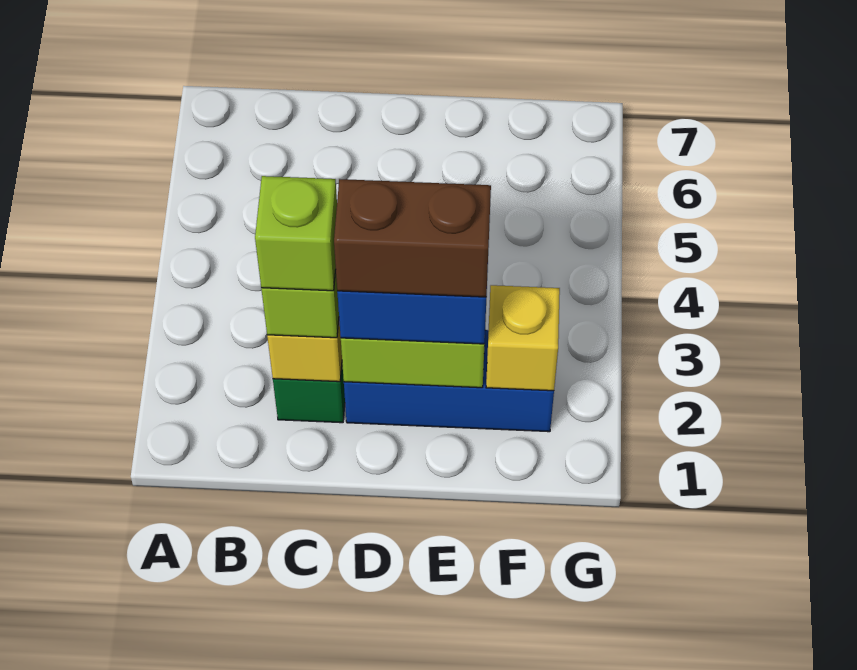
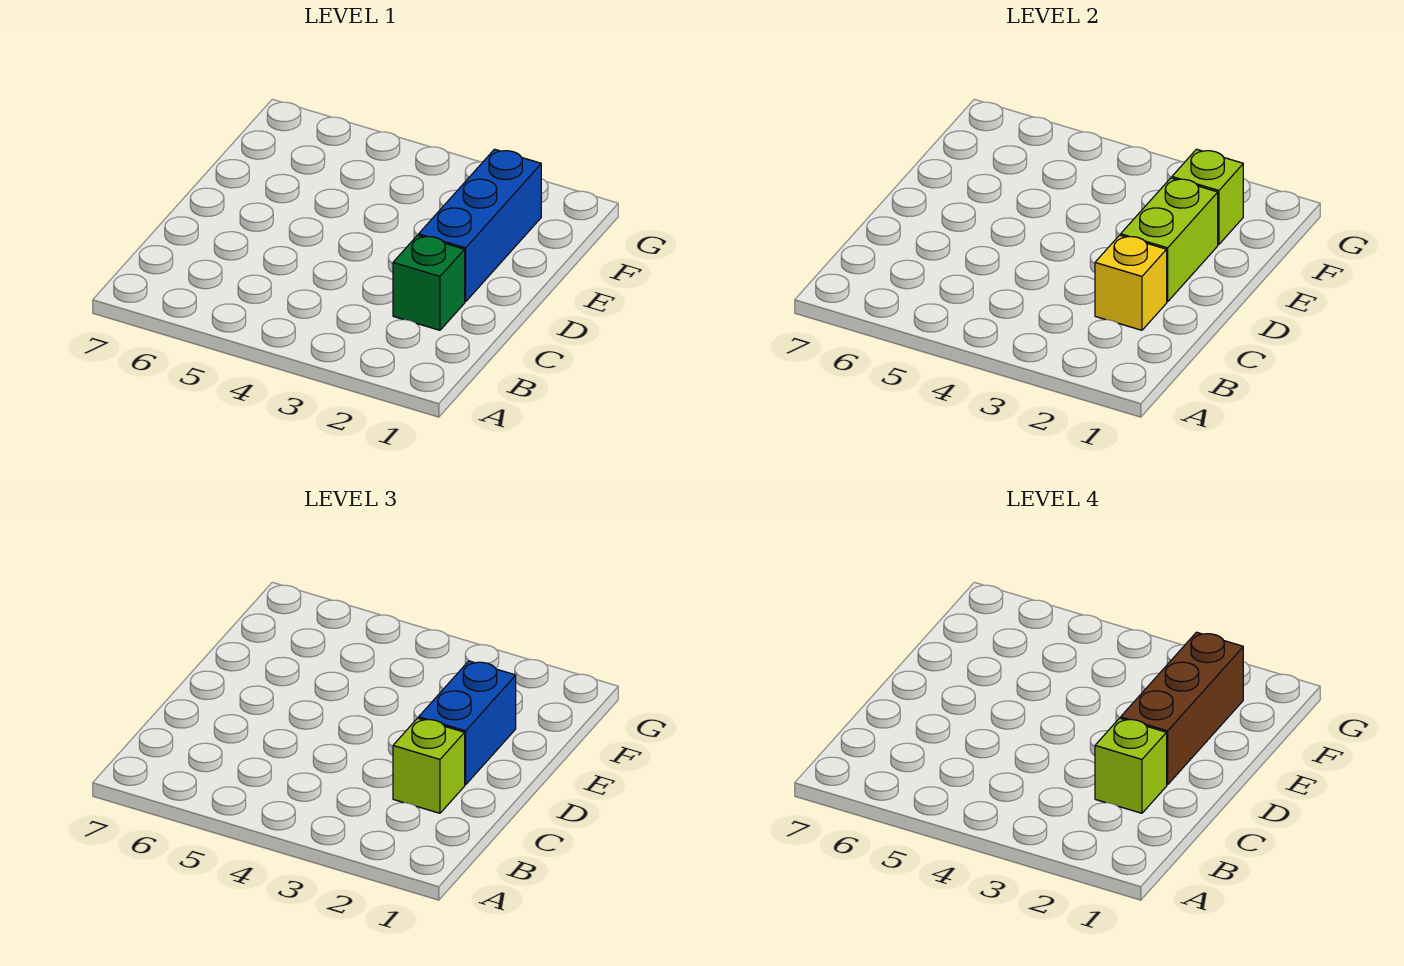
brown 1x2 brick [334,179,491,297] -> brown 1x3 brick [1121,632,1243,785]
yellow 1x1 brick [486,285,560,391] -> lime 1x1 brick [1172,149,1243,244]

